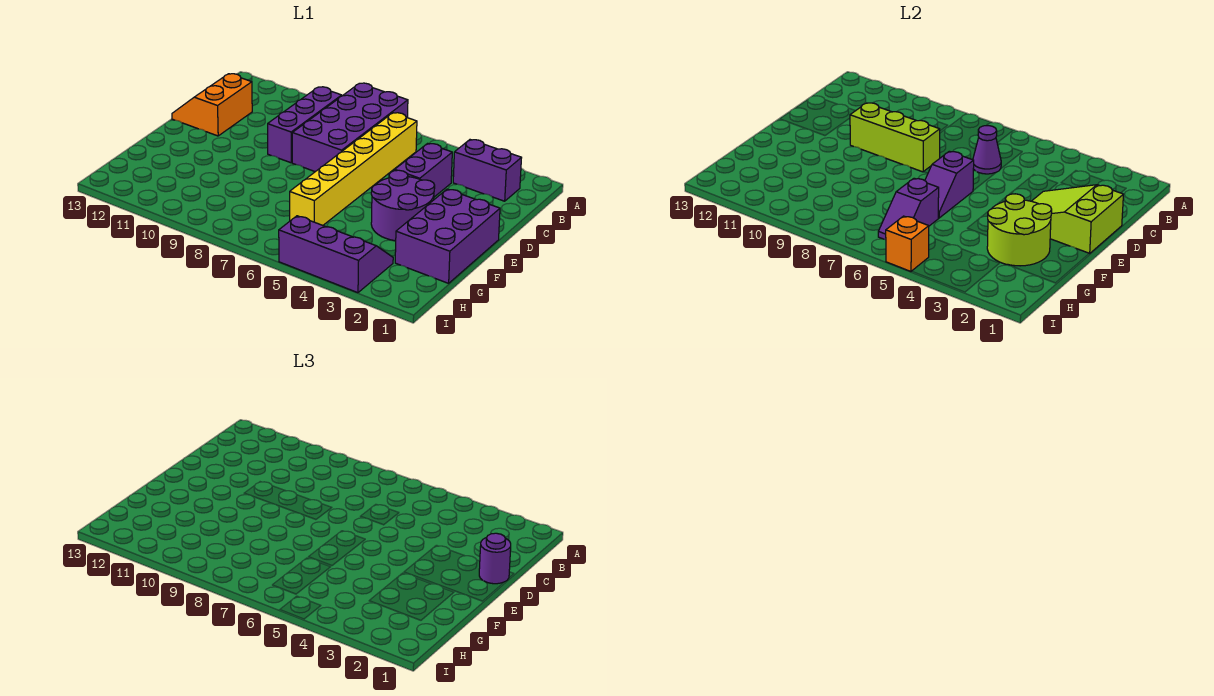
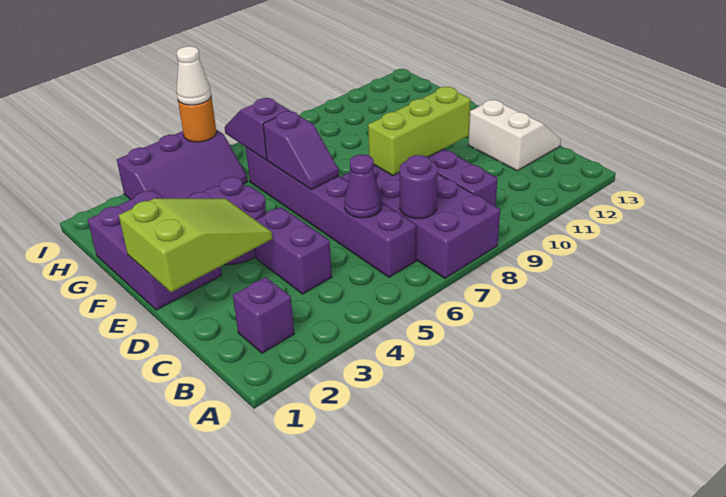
purple 1x2 brick [453,140,521,201] -> purple 1x1 brick [233,277,294,353]
yellow 1x6 brick [290,113,417,225] -> purple 1x6 brick [246,147,416,277]
orange 2x2 slope [172,74,252,136] -> white 2x2 slope [468,100,561,171]
purple 1x1 round brick [479,533,511,584] -> purple 1x1 round brick moved to [400,155,438,218]
purple 1x2 slope [925,151,974,218] -> purple 1x2 slope turned to [263,111,339,190]
lime 2x2 round brick [987,194,1052,266] -> none
orange 1x1 brick [886,216,929,271] -> orange 1x1 round brick [178,97,216,142]
none -> white 1x1 cone [176,46,211,105]

